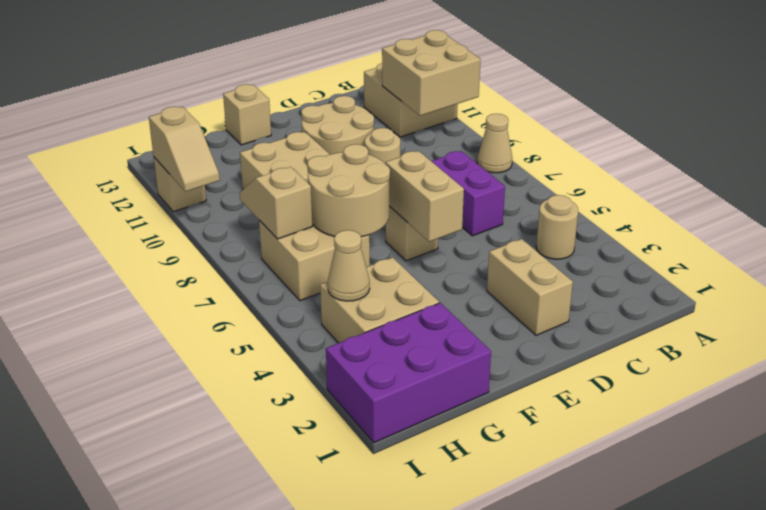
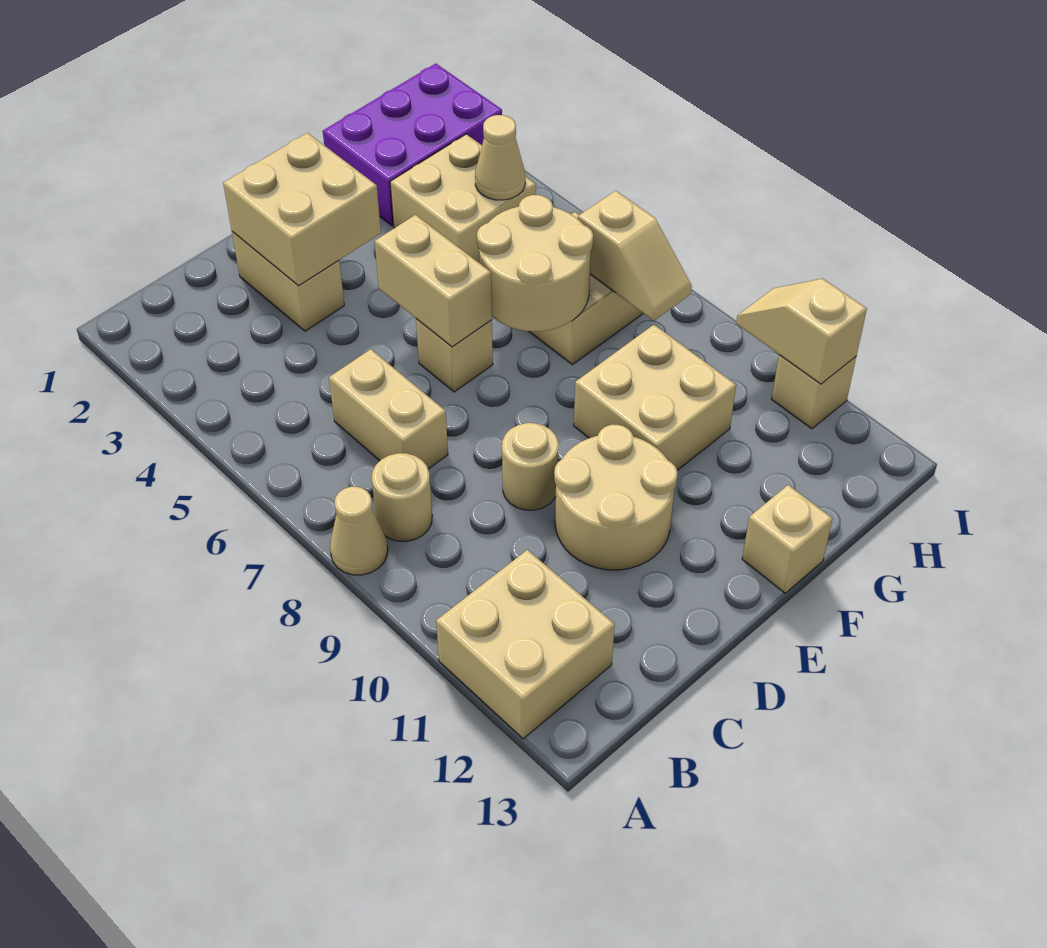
tan 2x2 brick [382,30,481,116] -> tan 2x2 brick moved to [223,133,381,286]
tan 1x1 round brick [536,195,578,259] -> tan 1x1 round brick moved to [372,453,432,541]
purple 1x2 brick [431,151,505,236] -> tan 1x2 brick [329,349,448,469]

